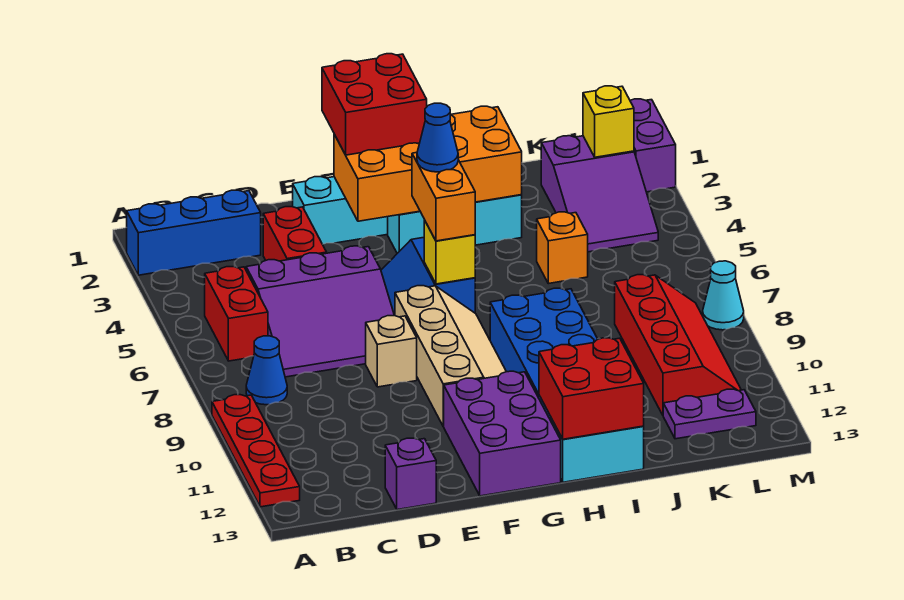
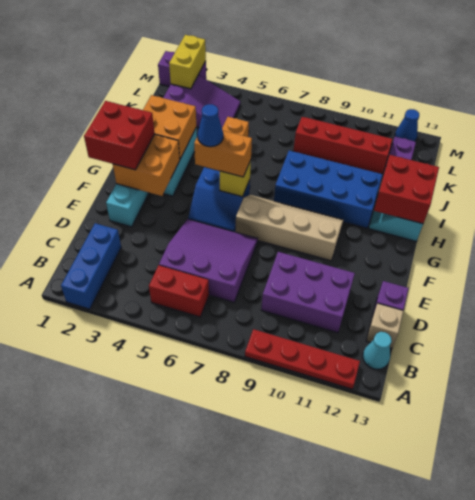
blue 1x1 cone [246,336,287,405] -> blue 1x1 cone moved to [395,109,419,141]
purple 3x3 slope [246,246,394,377] -> purple 3x3 slope turned to [159,219,258,302]
red 1x2 brick [263,207,327,261] -> none
tan 1x1 brick [366,316,417,387] -> tan 1x1 brick moved to [366,303,403,349]
purple 2x3 brick [443,371,561,496] -> purple 2x3 brick moved to [261,252,355,333]
yellow 1x1 brick [583,86,634,157] -> yellow 1x2 brick [169,35,206,89]
cyan 1x1 cone [703,261,744,330] -> cyan 1x1 cone moved to [363,332,392,369]

